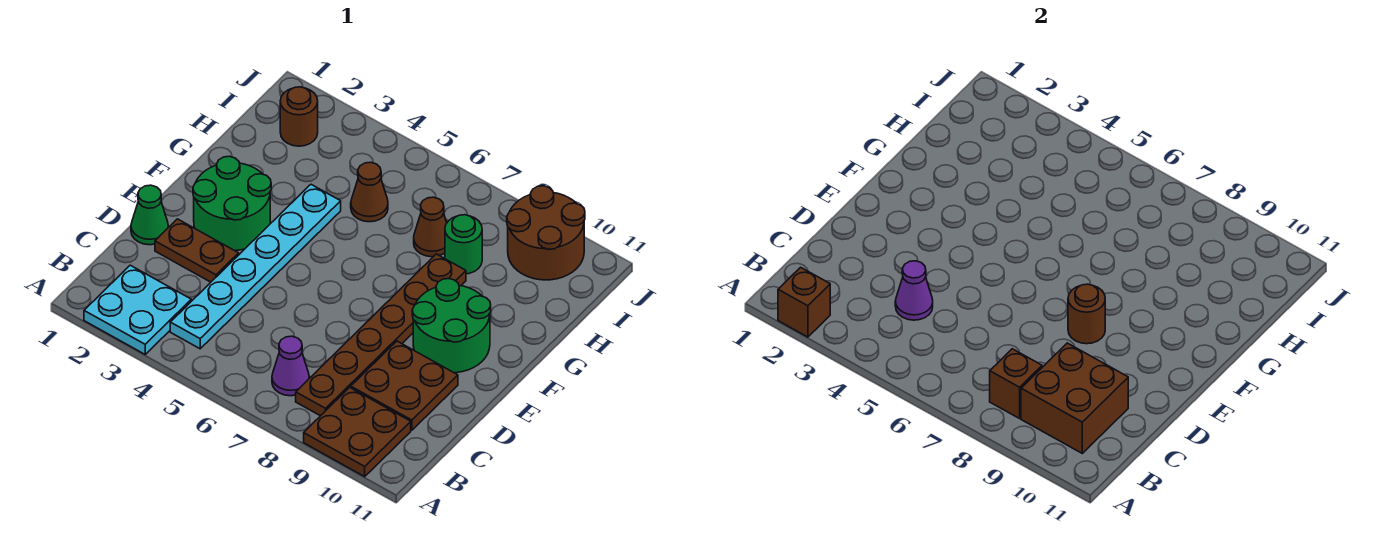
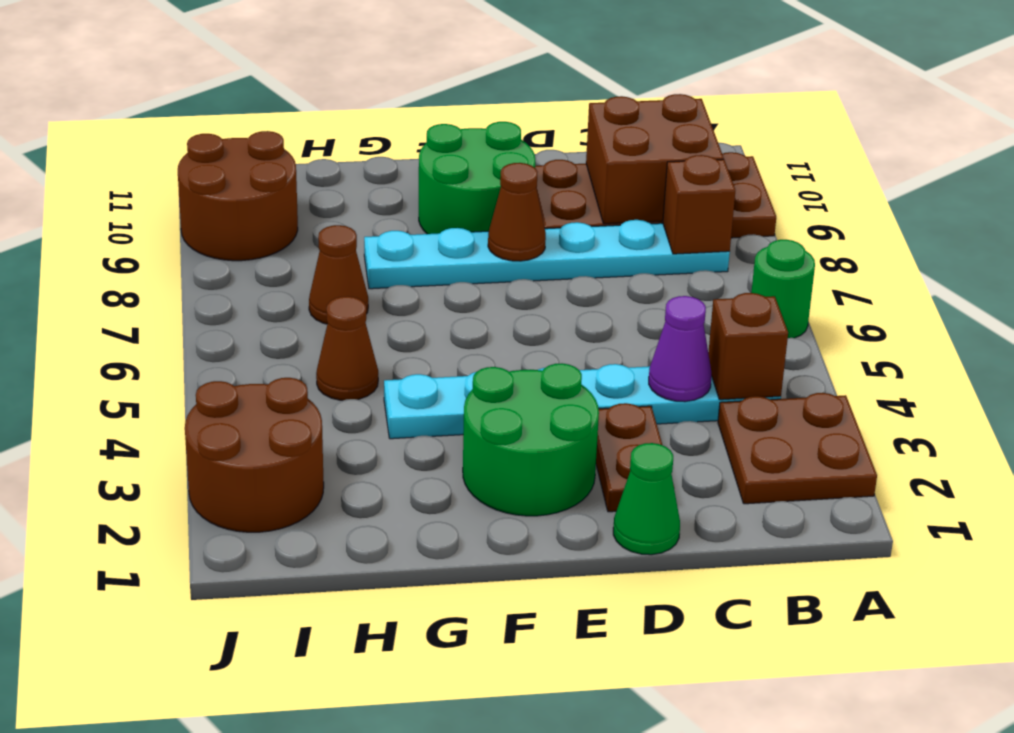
cyan 2x2 plate [84,265,191,354] -> brown 2x2 plate [718,393,877,504]
brown 1x1 brick [778,267,830,337] -> brown 1x1 brick moved to [708,293,788,400]
purple 1x1 cone [272,336,309,396] -> none
brown 1x6 plate [296,254,466,416] -> cyan 1x6 plate [364,220,730,289]
brown 1x1 round brick [1068,284,1105,344] -> brown 1x1 cone [488,163,546,261]
green 1x1 round brick [445,215,482,274] -> green 1x1 round brick moved to [751,240,815,338]
brown 1x1 round brick [280,87,318,146] -> brown 2x2 round brick [185,378,324,532]

